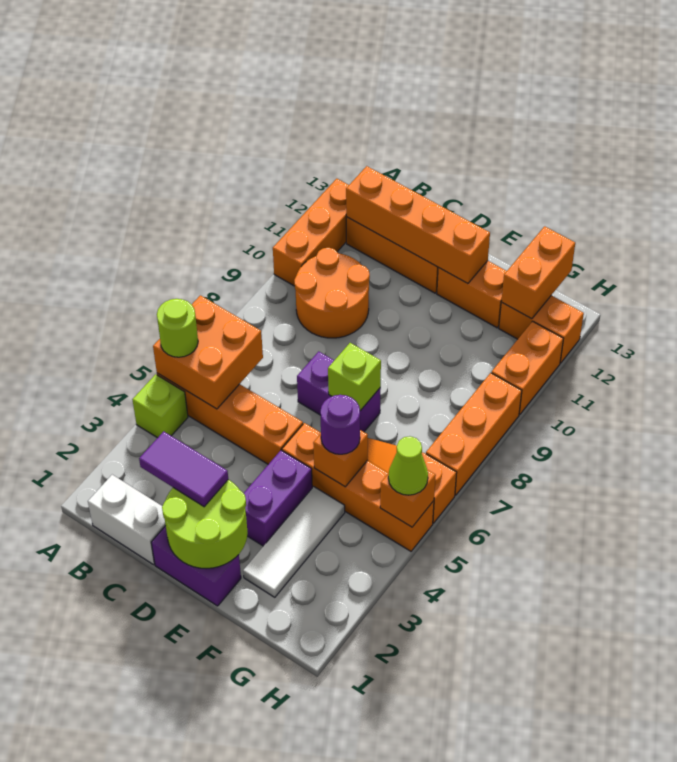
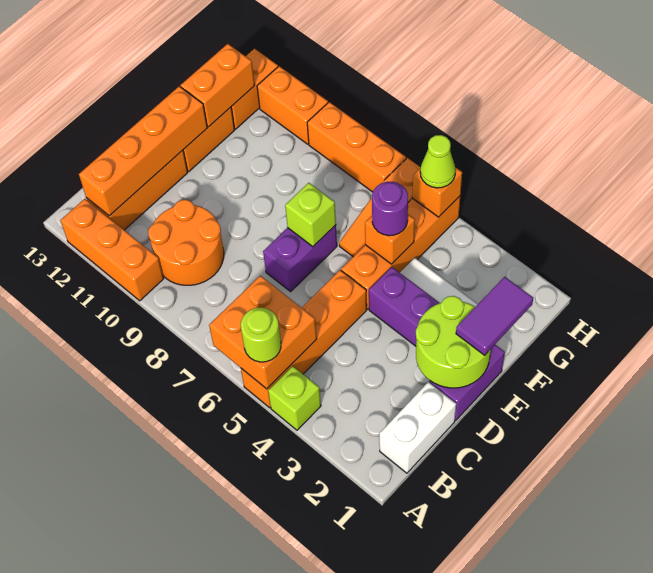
purple 1x2 tile [139,431,228,507] -> purple 1x2 tile moved to [456,277,533,355]
orange 1x2 brick [501,226,575,319] -> orange 1x2 brick turned to [180,44,255,127]

